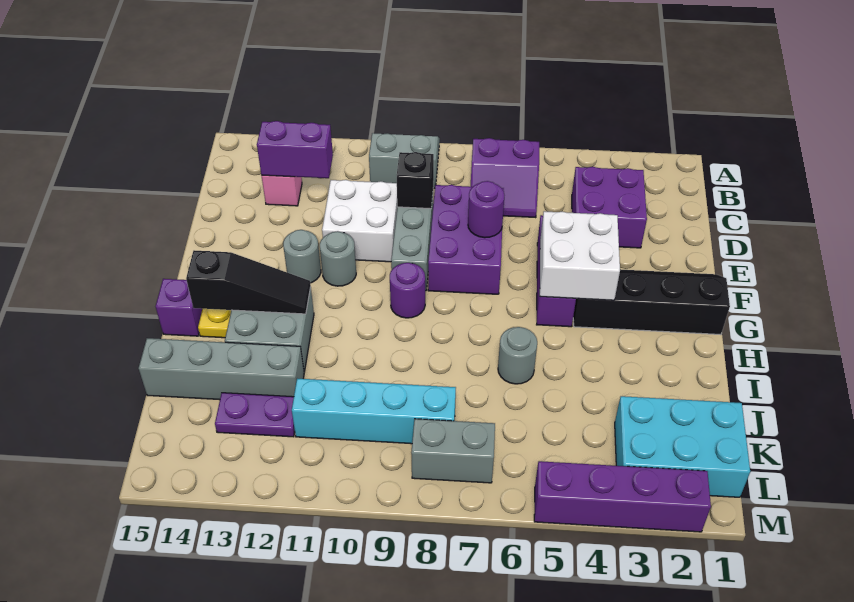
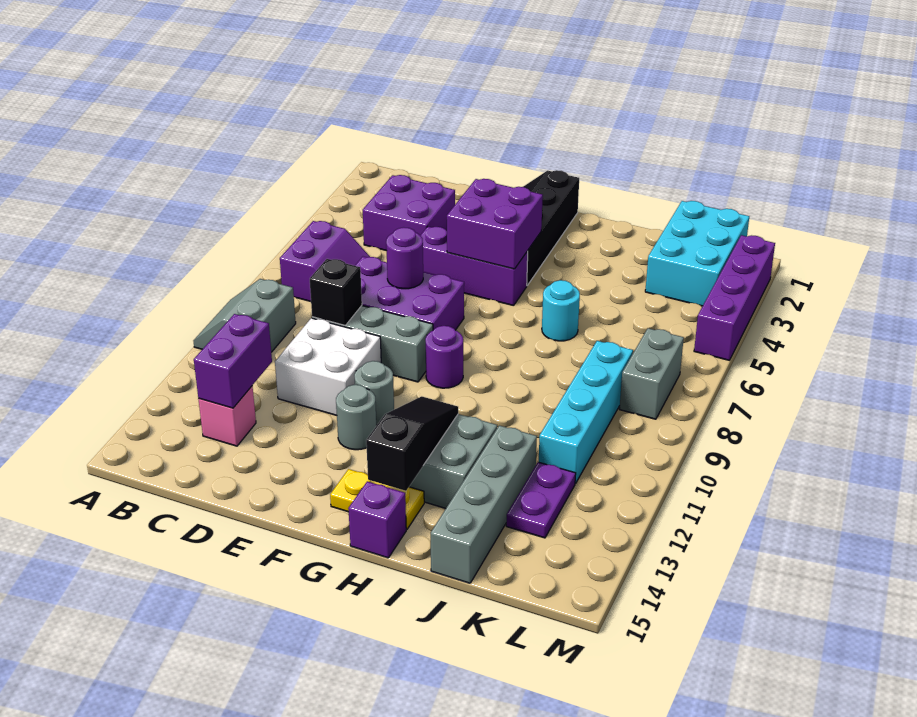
white 2x2 brick [540,211,620,300] -> purple 2x2 brick [447,179,543,269]
grey 1x1 round brick [498,327,537,384] -> cyan 1x1 round brick [542,280,580,341]

